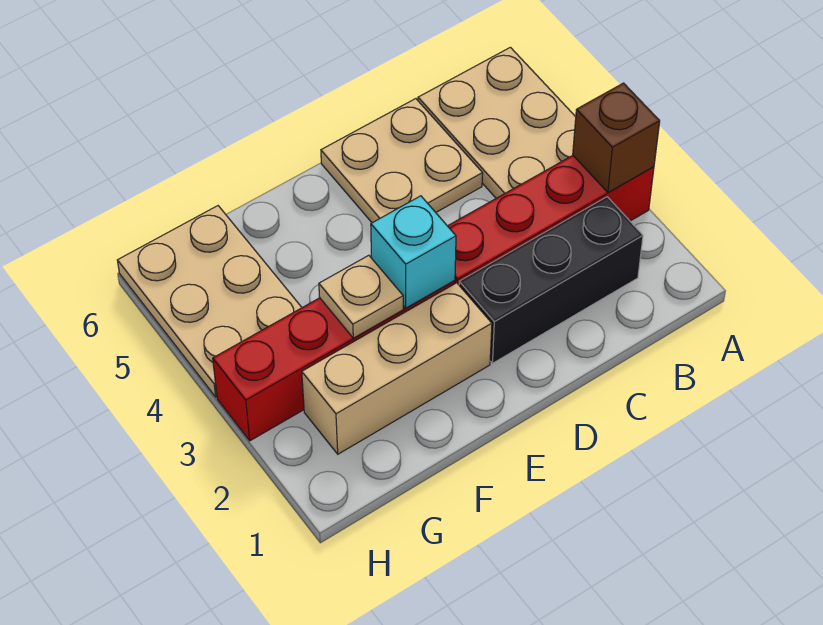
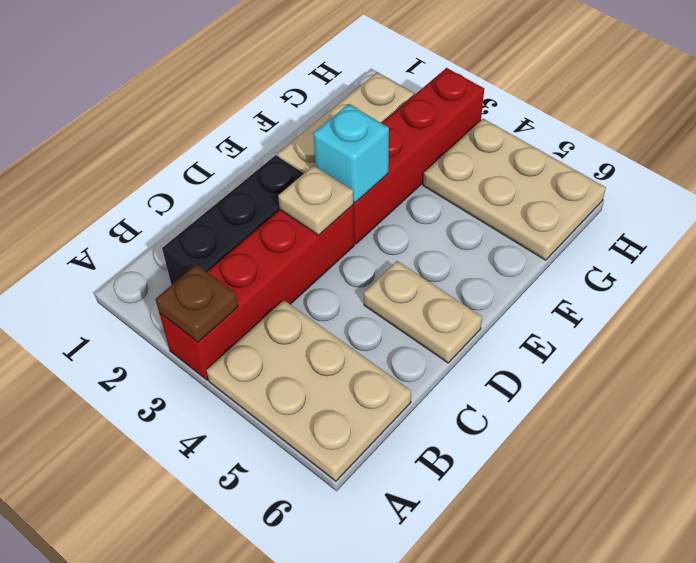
brown 1x1 brick [573,83,660,192] -> brown 1x1 plate [155,265,238,342]
tan 2x2 plate [321,99,483,223] -> tan 1x2 plate [364,261,482,363]
tan 1x1 plate [319,255,403,338] -> tan 1x1 plate moved to [278,166,353,235]

